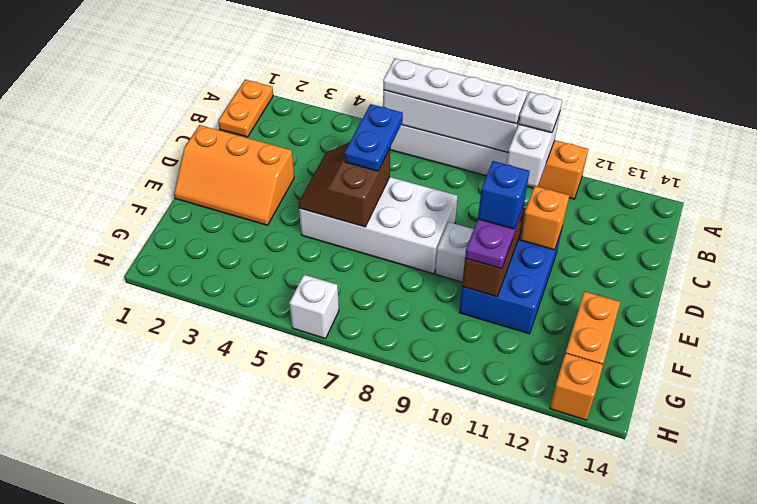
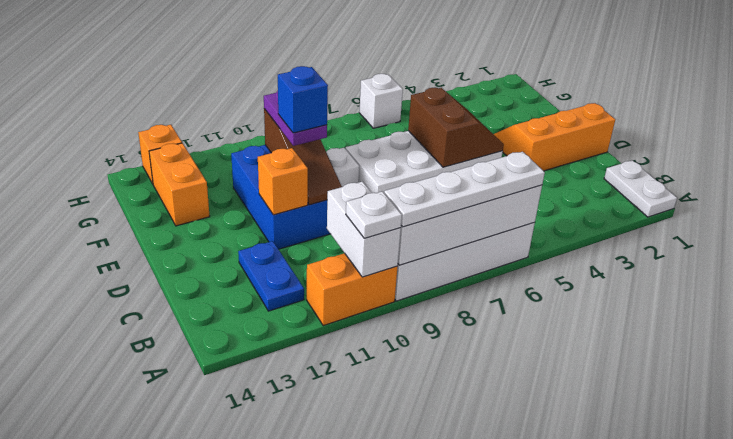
orange 1x2 plate [218,80,273,137] -> white 1x2 plate [604,160,677,217]
blue 1x2 plate [345,104,403,171] -> blue 1x2 plate moved to [238,241,304,311]

